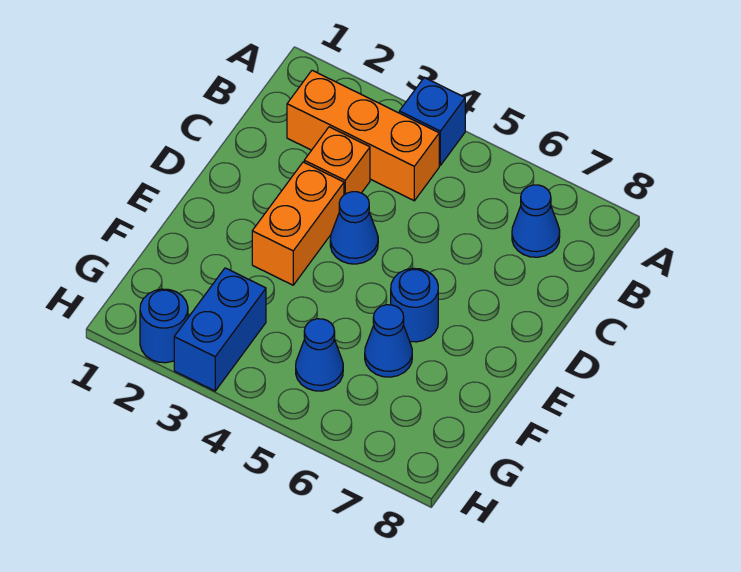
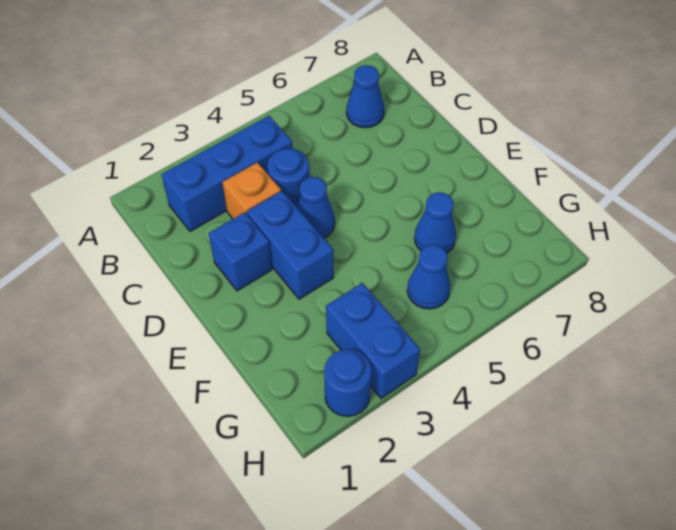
blue 1x1 brick [399,78,465,165] -> blue 1x1 brick moved to [209,212,272,291]
orange 1x3 brick [287,70,439,201] -> blue 1x3 brick [162,116,293,231]
orange 1x2 brick [252,162,344,285] -> blue 1x2 brick [247,191,334,299]
blue 1x1 round brick [391,268,438,342] -> blue 1x1 round brick moved to [267,149,309,207]

